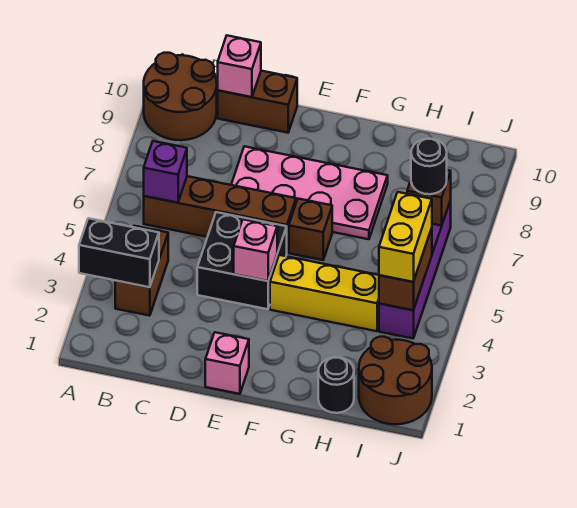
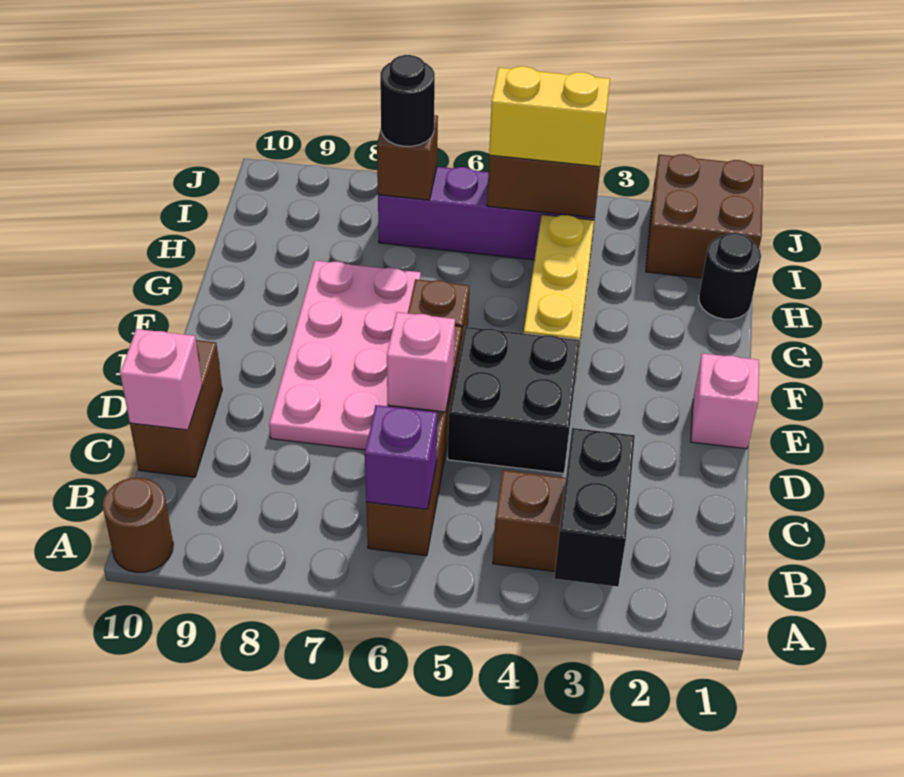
brown 2x2 round brick [144,53,217,140] -> brown 1x1 round brick [102,478,173,572]
pink 1x1 brick [234,219,277,281] -> pink 1x1 brick moved to [387,312,455,412]
brown 2x2 round brick [359,337,432,424] -> brown 2x2 brick [646,154,763,278]

